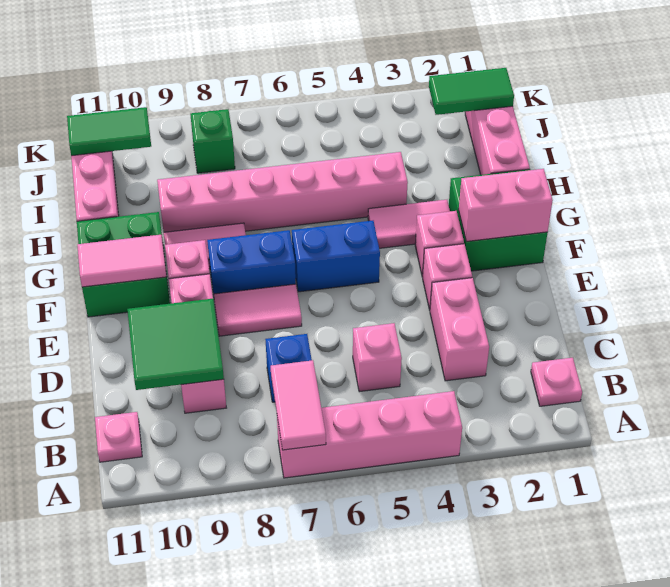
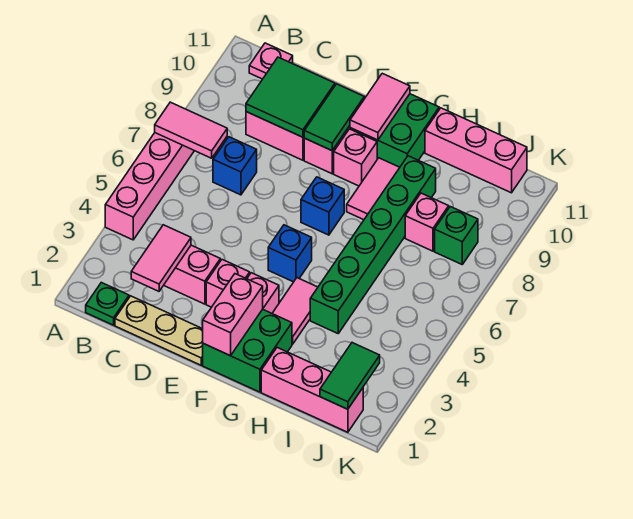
pink 1x1 plate [531,358,582,406] -> green 1x1 plate [86,283,129,325]
none -> tan 1x3 plate [115,296,203,365]
pink 1x1 brick [353,323,402,392] -> pink 1x1 brick moved to [405,193,449,251]
pink 1x2 tile [214,284,302,336] -> pink 1x2 tile moved to [131,225,191,291]
blue 1x2 brick [292,221,380,292] -> blue 1x1 brick [268,225,312,282]
blue 1x2 brick [207,230,296,295] -> blue 1x1 brick [301,177,344,235]
pink 1x6 brick [157,152,408,232] -> green 1x6 brick [310,156,436,333]
green 1x2 tile [67,107,151,156] -> green 1x2 tile moved to [304,84,364,151]

